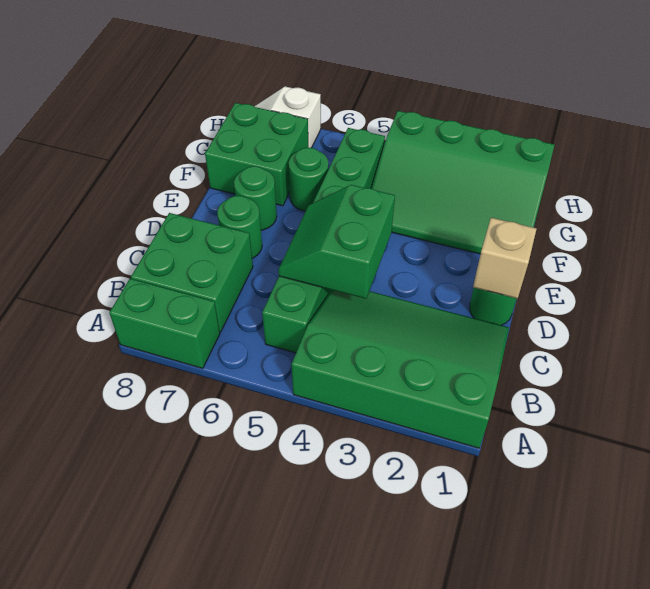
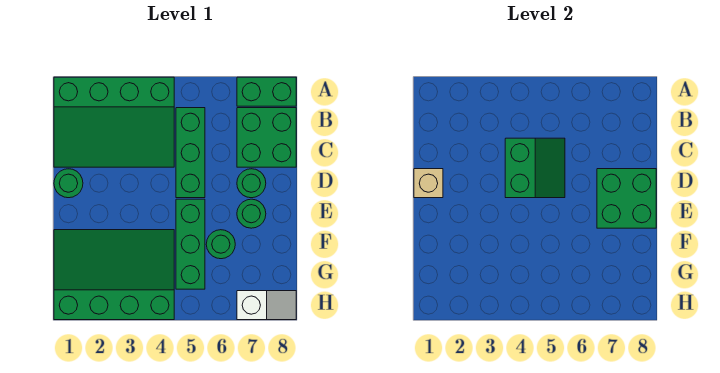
green 2x2 brick [205,103,308,206] -> green 2x2 brick moved to [597,169,656,228]

